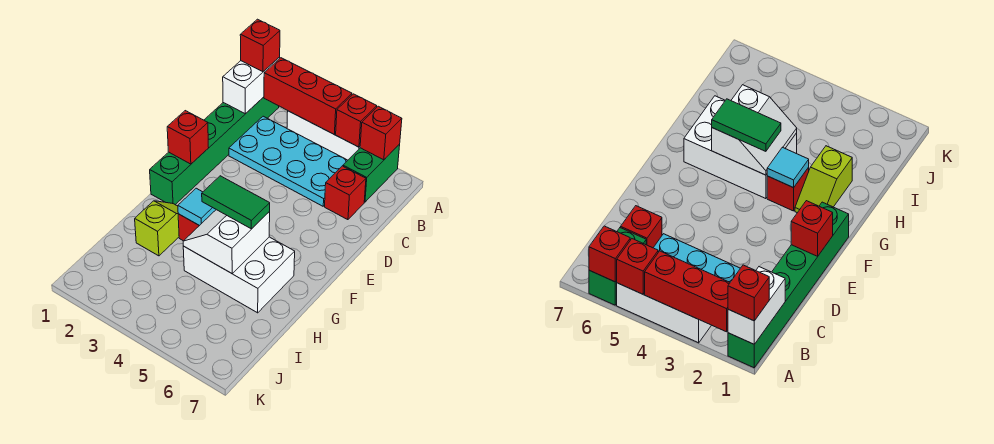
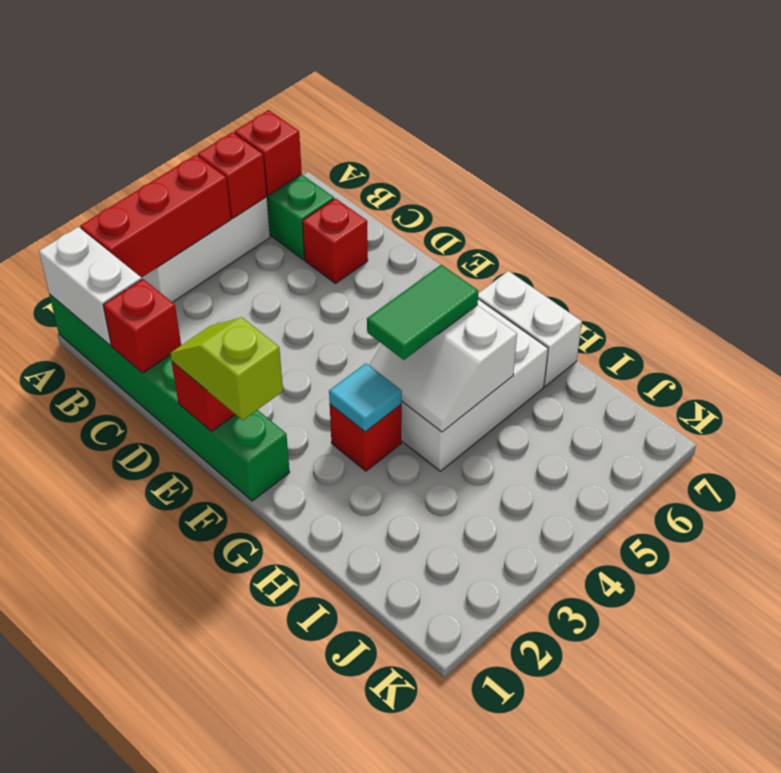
red 1x1 brick [240,19,280,72] -> red 1x1 brick moved to [103,279,181,373]
cyan 2x4 plate [229,116,348,206] -> none
lime 1x2 slope [135,201,179,256] -> lime 1x2 slope moved to [170,318,283,420]
none -> white 1x2 brick [478,271,582,386]

